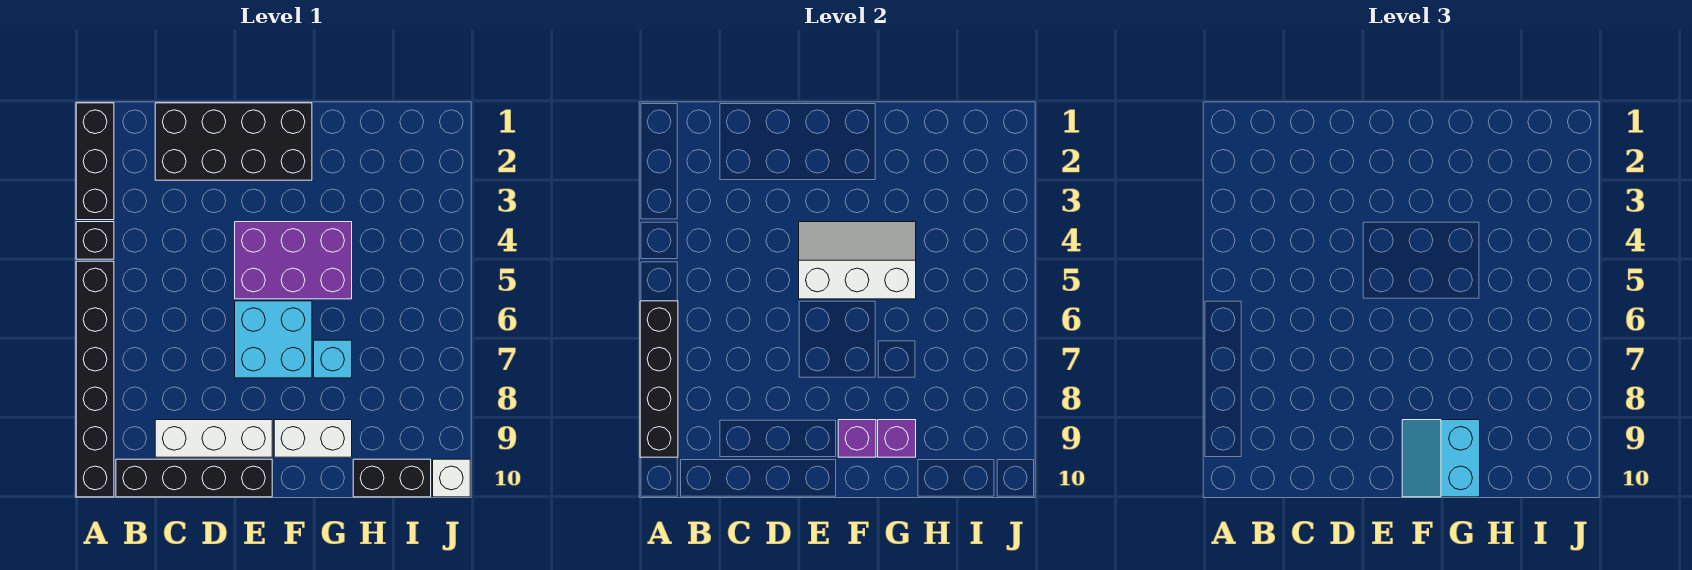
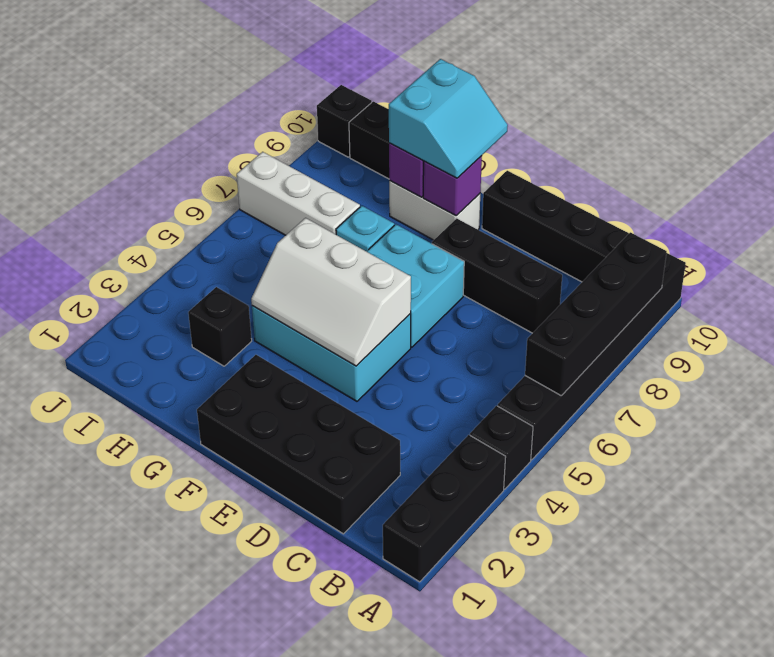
none -> black 1x3 brick [432,218,562,333]
white 1x3 brick [155,420,272,457] -> white 1x3 brick moved to [237,152,360,235]
purple 2x3 brick [235,222,352,299] -> cyan 2x3 brick [252,306,411,401]
none -> black 1x1 brick [188,287,252,366]
white 1x1 brick [433,459,470,497] -> black 1x1 brick [317,85,372,157]

